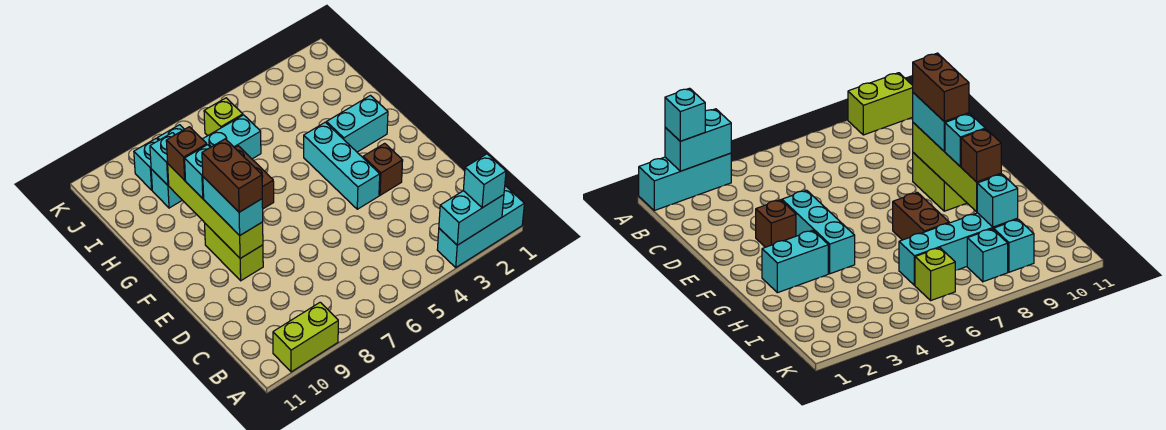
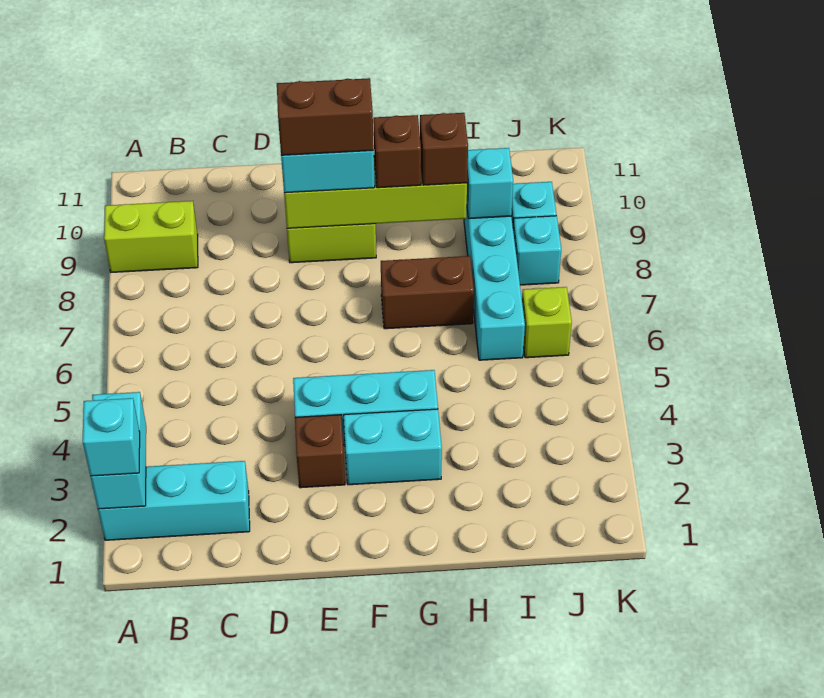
cyan 1x3 brick [437,186,524,267] -> cyan 1x3 brick turned to [98,461,250,540]
lime 1x2 brick [273,302,338,372] -> lime 1x2 brick turned to [104,201,198,272]
cyan 1x2 brick [326,96,388,152] -> cyan 1x2 brick turned to [344,409,442,485]
cyan 1x1 brick [185,145,210,198] -> brown 1x1 brick [373,115,421,188]

